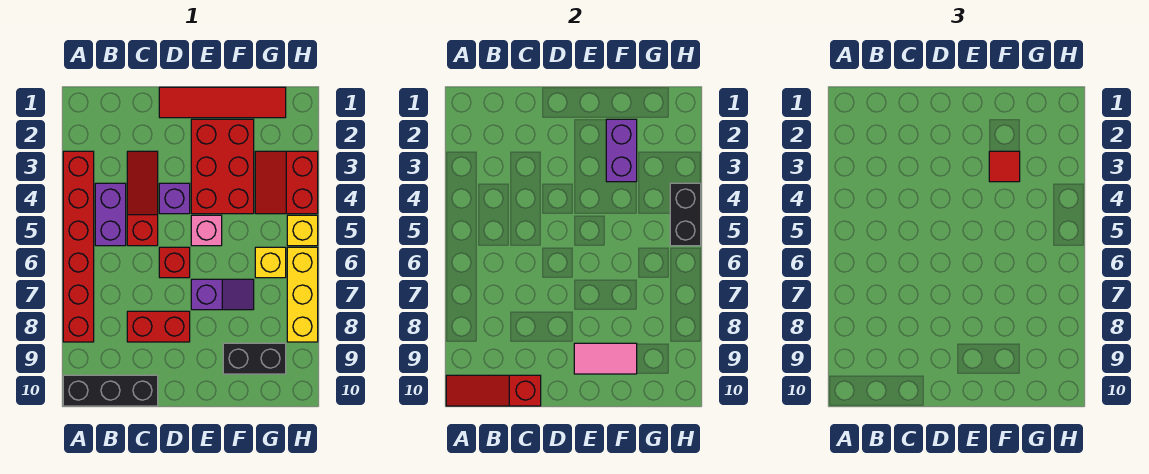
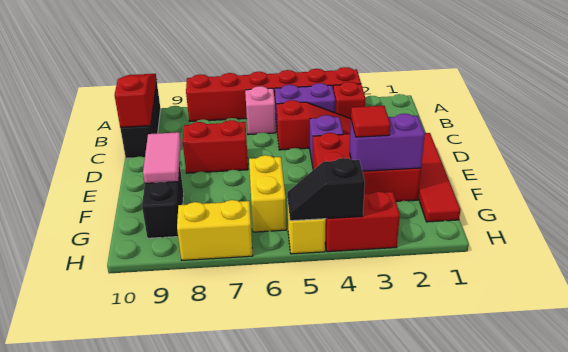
red 1x2 brick [127,311,190,342] -> red 1x2 brick turned to [183,120,248,173]
red 1x1 brick [159,247,190,278] -> red 1x1 brick moved to [333,82,366,119]
pink 1x1 brick [191,215,222,246] -> pink 1x1 brick moved to [245,86,276,135]
purple 1x2 slope [191,279,254,310] -> none
yellow 1x1 brick [255,247,286,278] -> yellow 1x2 brick [249,155,286,232]
black 1x2 brick [670,183,701,246] -> black 1x2 slope [287,158,365,221]
yellow 1x3 brick [287,247,318,342] -> yellow 1x2 brick [177,200,253,260]

